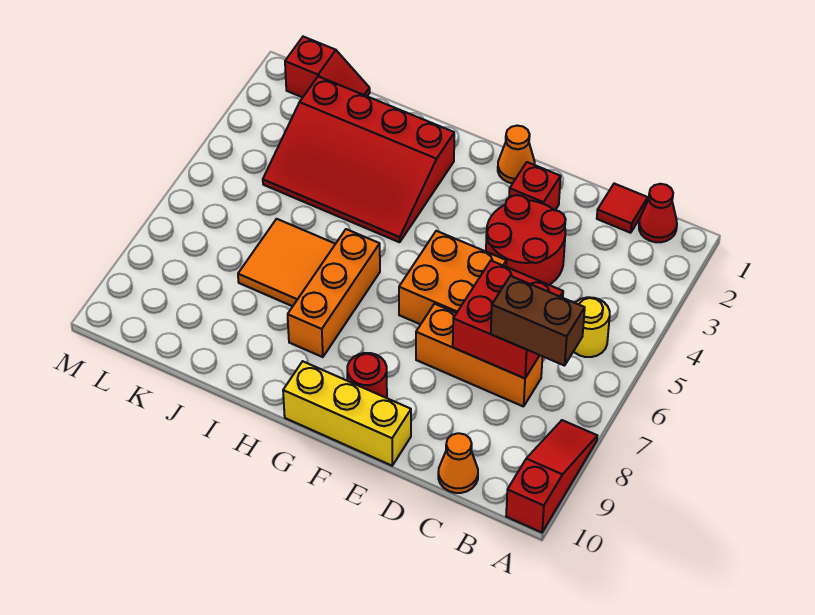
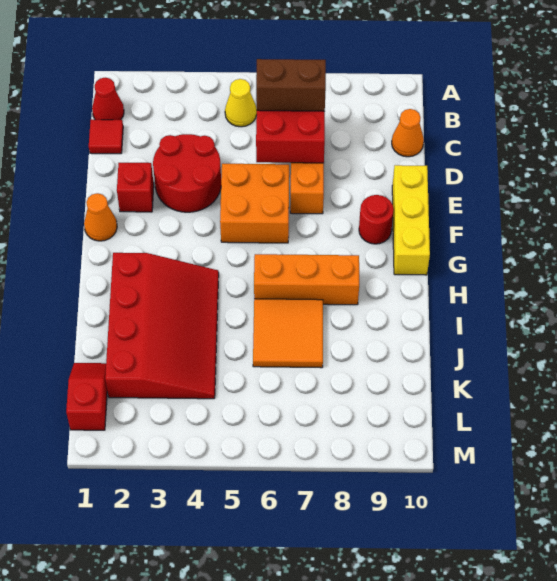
red 1x3 slope [506,420,597,532] -> none
yellow 1x1 round brick [574,297,610,357] -> yellow 1x1 cone [225,79,257,127]
brown 1x2 brick [491,276,585,366] -> brown 1x2 brick turned to [256,59,326,111]

